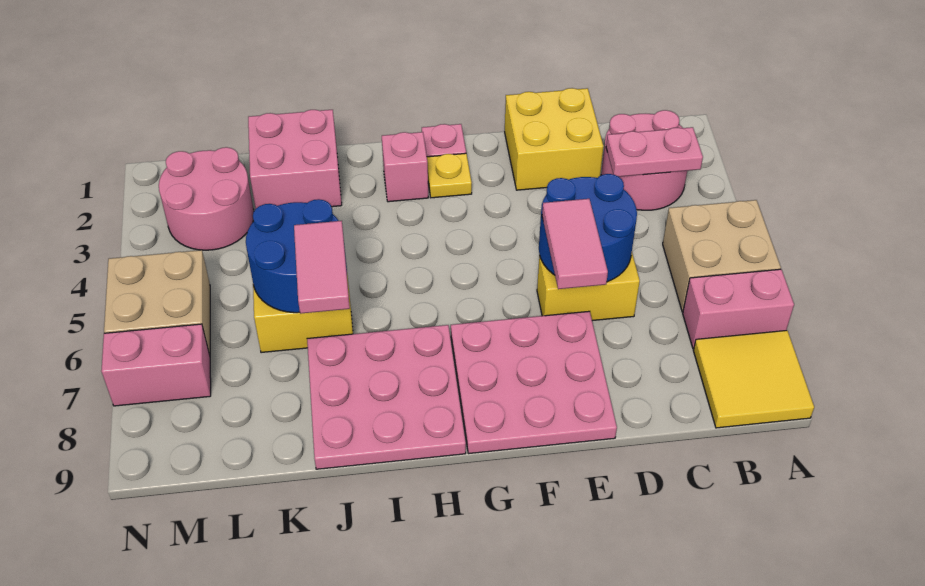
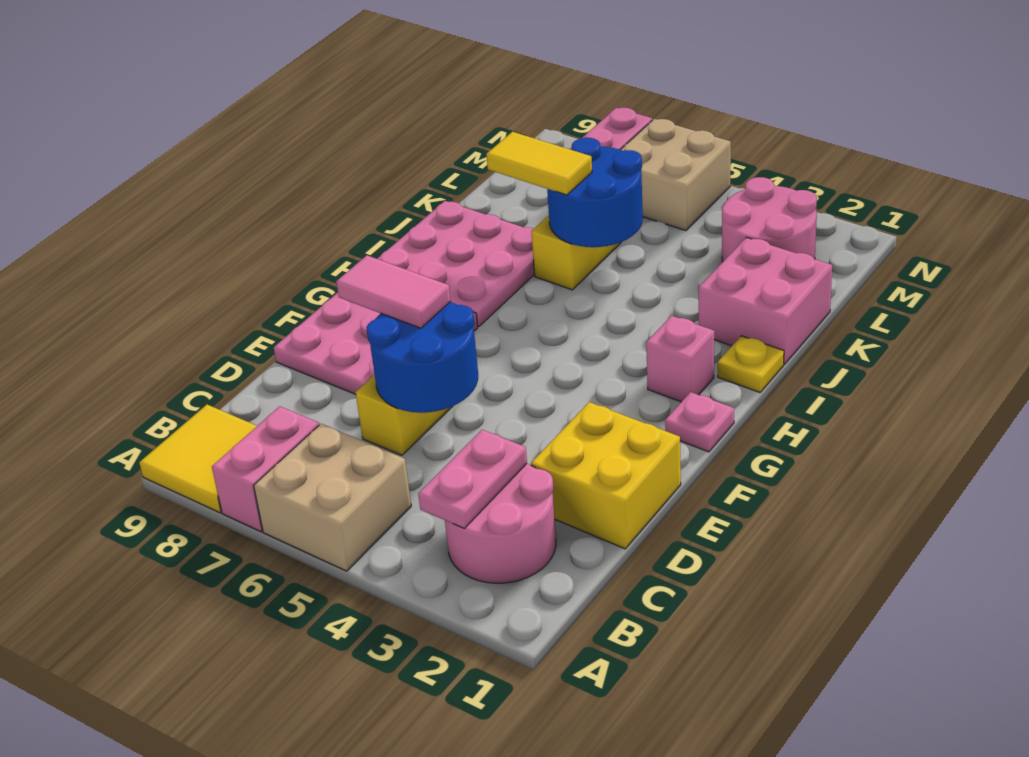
yellow 1x1 plate [427,153,472,198] -> yellow 1x1 plate moved to [718,336,784,392]
pink 1x2 tile [294,221,350,314] -> yellow 1x2 tile [486,132,592,195]

